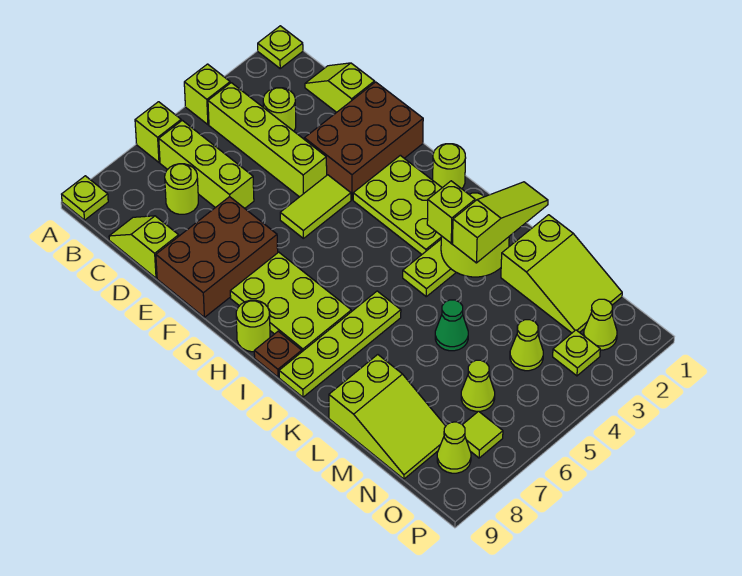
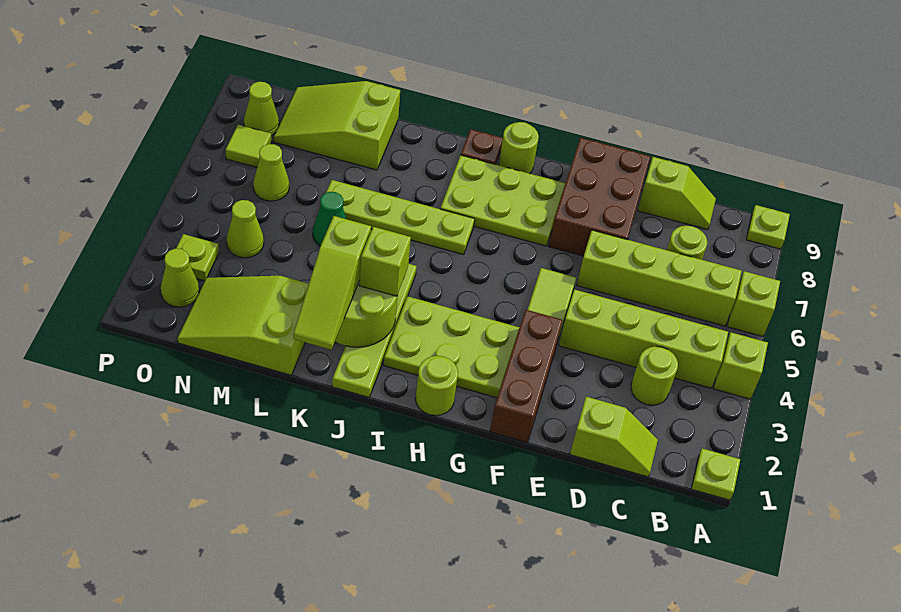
lime 1x3 brick [159,120,254,208] -> lime 1x4 brick [577,230,742,326]
brown 2x3 brick [304,82,423,200] -> brown 1x3 brick [490,310,562,443]
lime 1x4 plate [279,291,401,397] -> lime 1x4 plate turned to [326,180,475,255]

